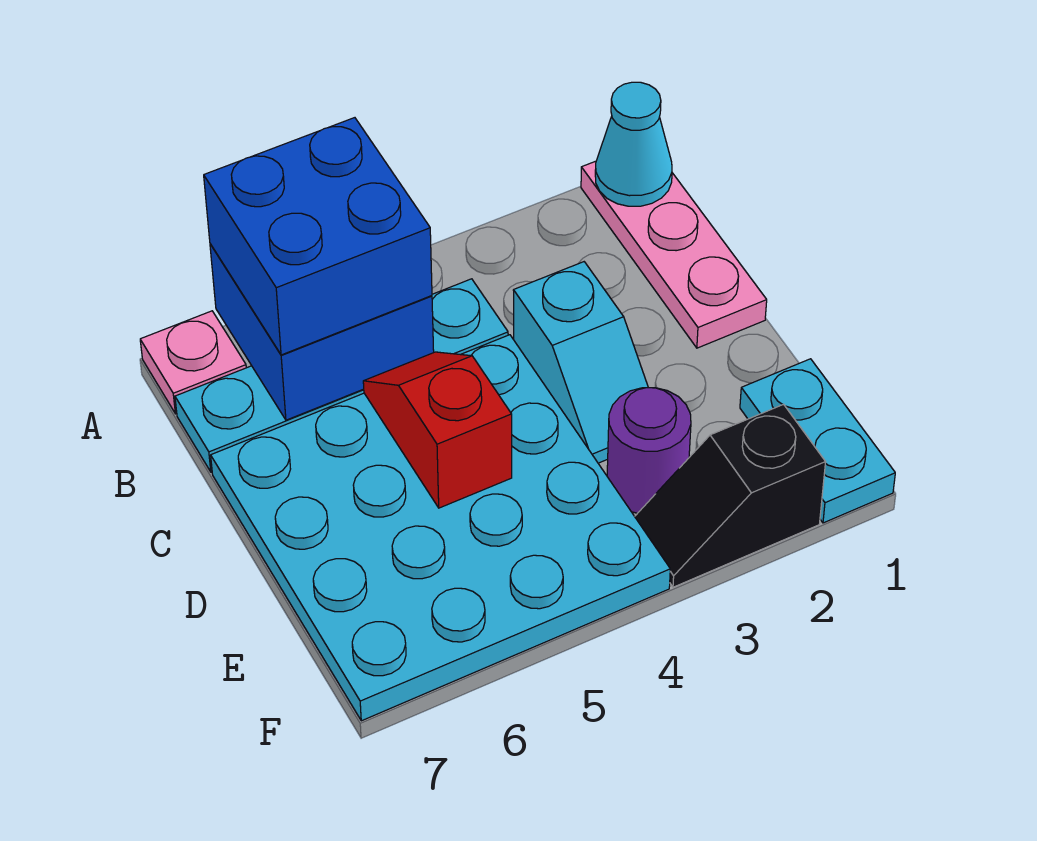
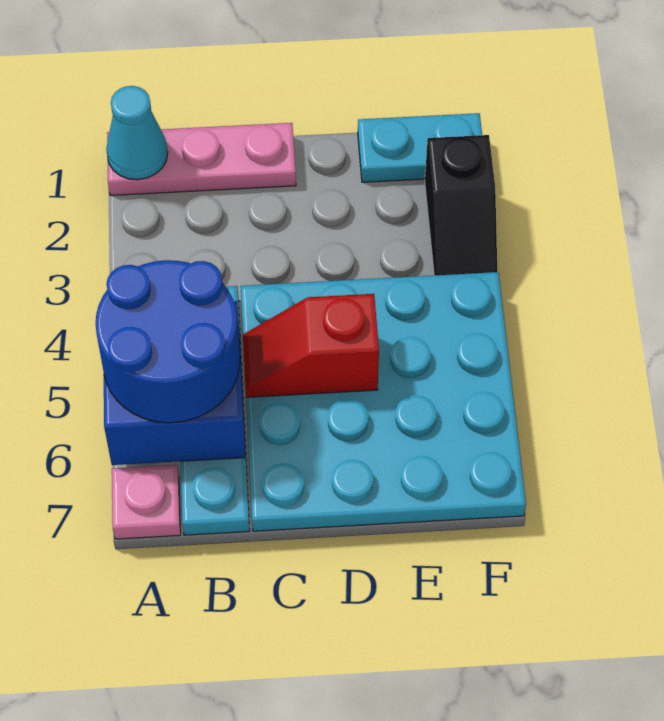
blue 2x2 brick [204,118,432,355] -> blue 2x2 round brick [96,260,240,423]
cyan 1x2 slope [513,262,648,463] -> none
purple 1x1 round brick [607,388,691,513] -> none

